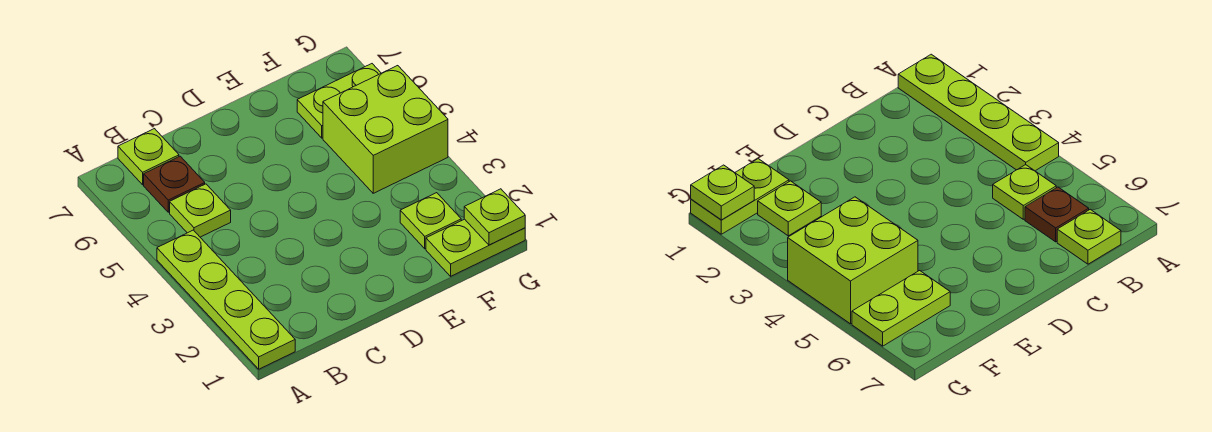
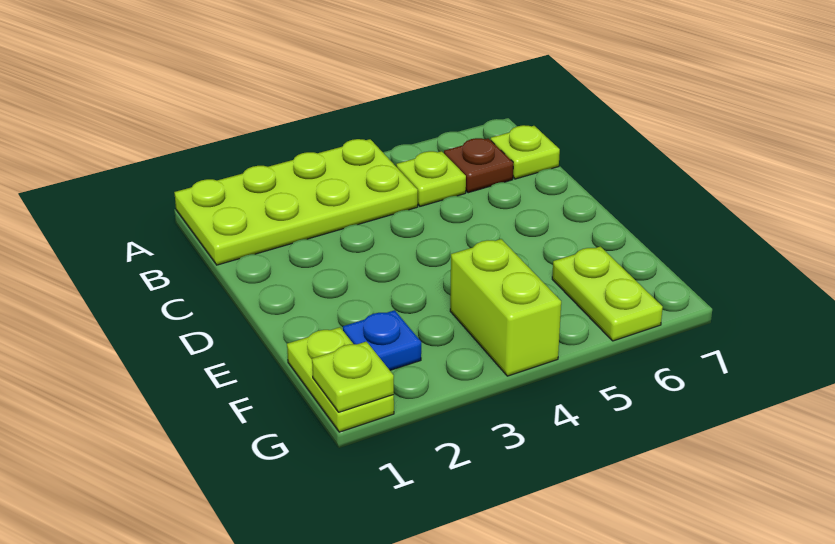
lime 1x4 plate [157,230,295,369] -> lime 2x4 plate [174,139,418,265]
lime 1x1 plate [400,193,461,249] -> blue 1x1 plate [343,310,421,370]
lime 2x2 brick [323,66,448,193] -> lime 1x2 brick [450,239,561,376]

